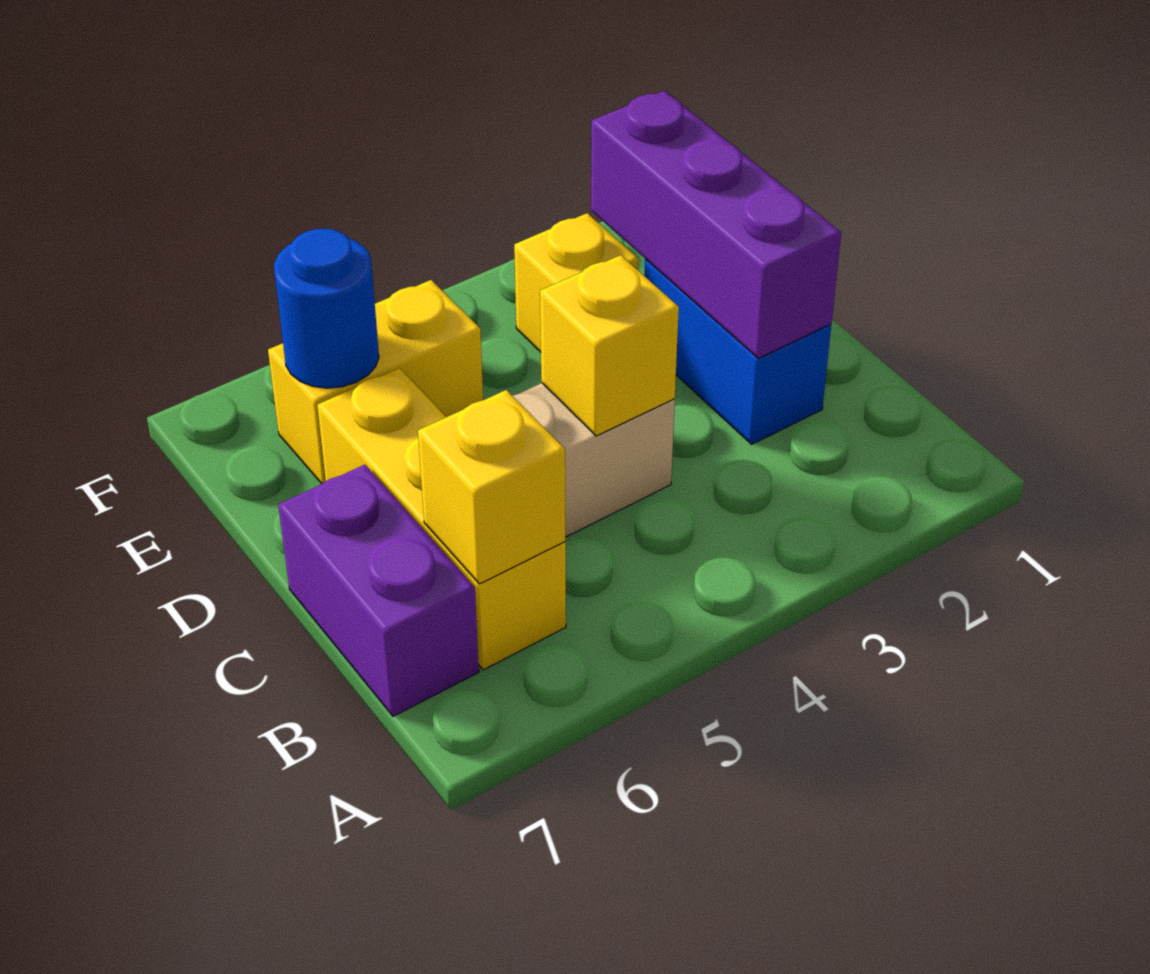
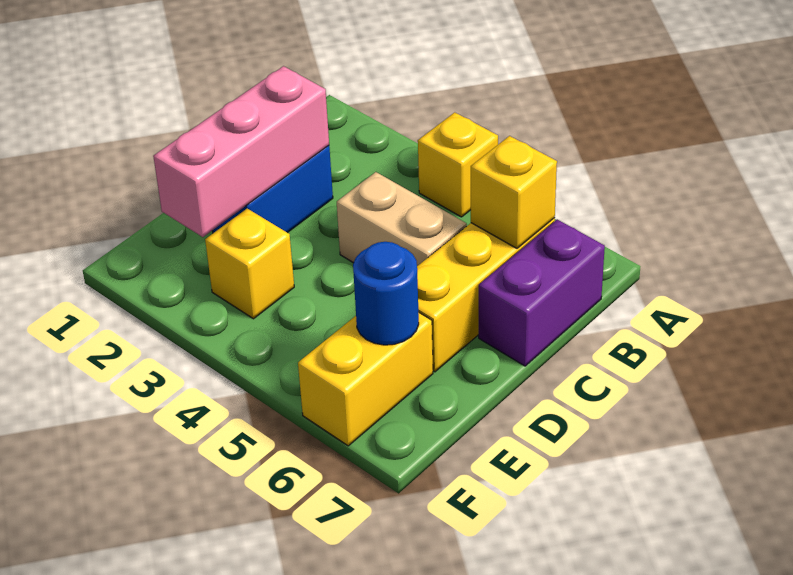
purple 1x3 brick [591,91,841,359] -> pink 1x3 brick [153,66,329,237]
yellow 1x1 brick [540,255,679,436] -> yellow 1x1 brick moved to [418,112,498,217]
yellow 1x2 brick [268,280,483,484] -> yellow 1x2 brick turned to [298,312,433,446]

